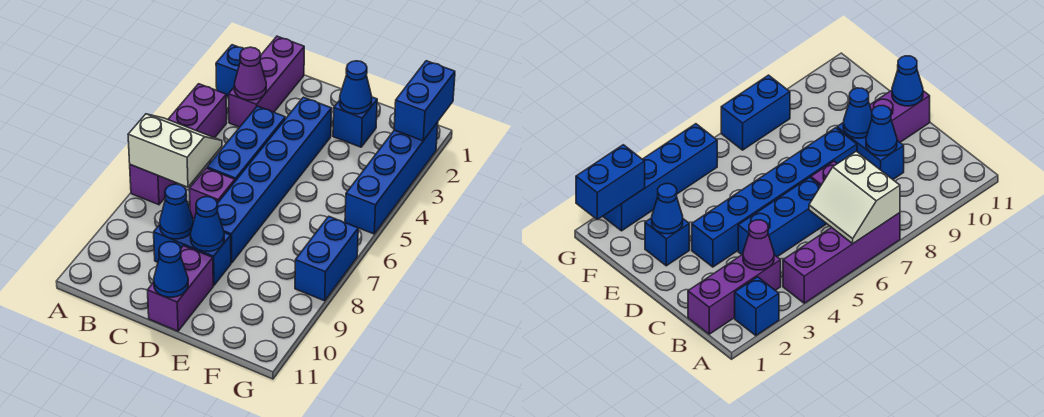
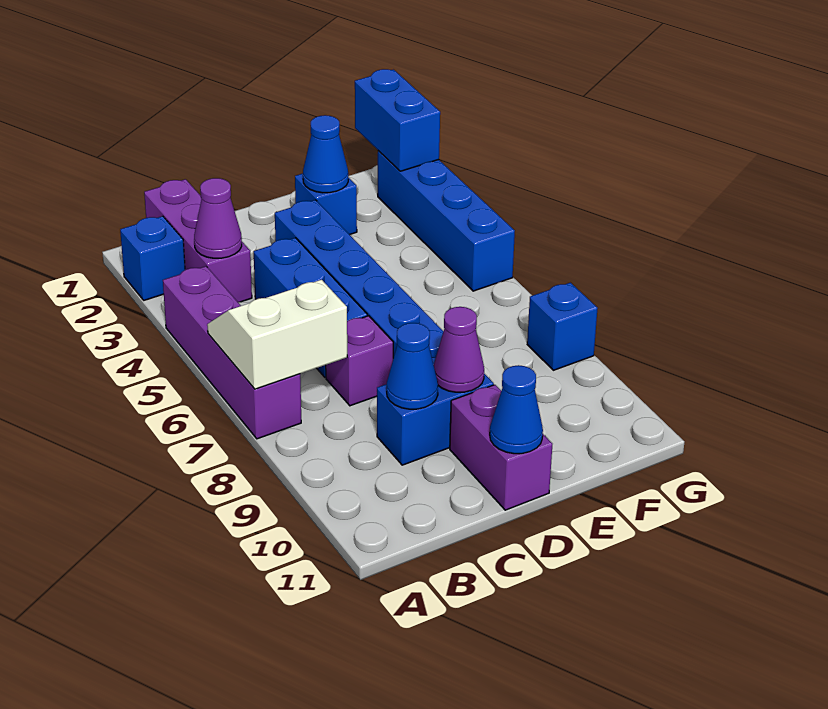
blue 1x1 cone [190,197,224,252] -> purple 1x1 cone [434,307,484,392]
blue 1x2 brick [295,216,358,301] -> blue 1x1 brick [527,283,598,370]

